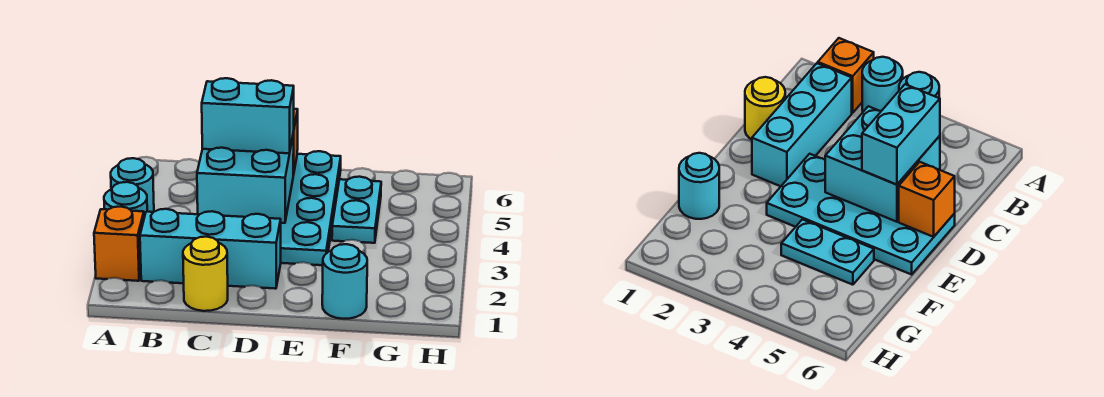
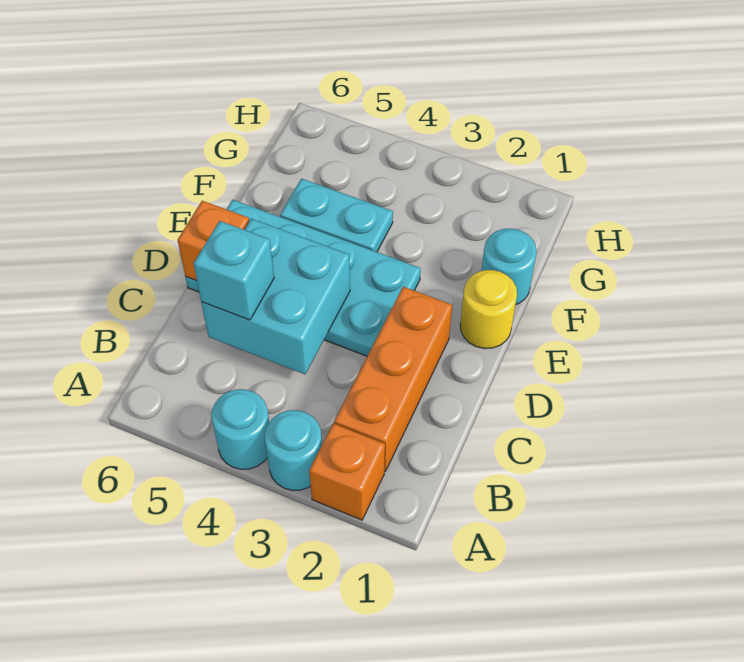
cyan 1x3 brick [140,209,281,289] -> orange 1x3 brick [334,287,452,471]
yellow 1x1 round brick [183,237,228,311] -> yellow 1x1 round brick moved to [460,270,517,349]
cyan 1x2 brick [202,78,294,153] -> cyan 1x1 brick [194,221,274,320]

